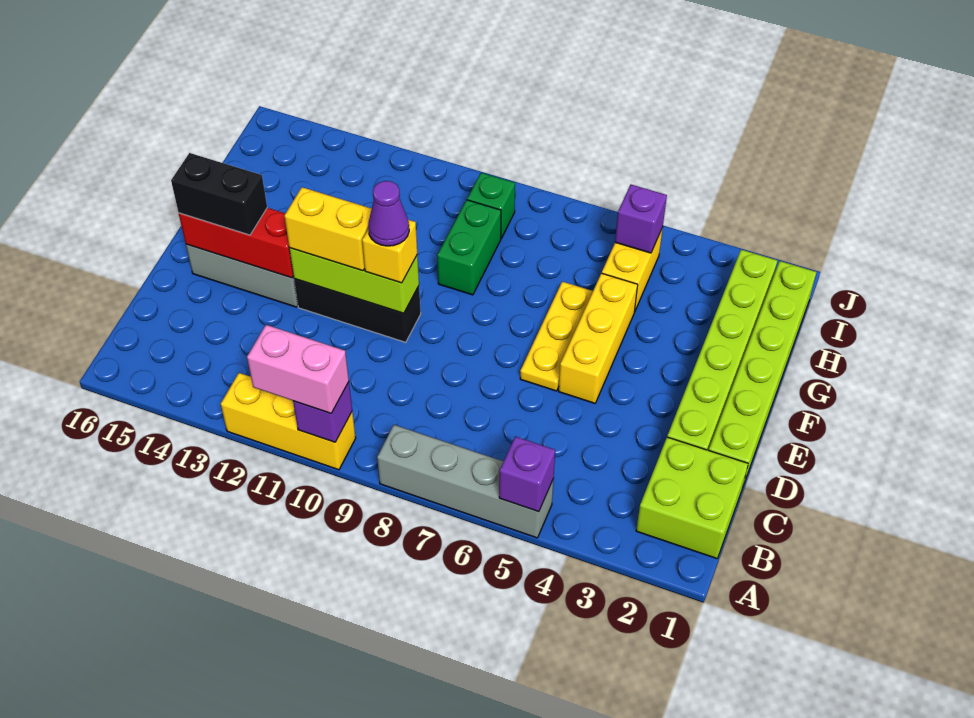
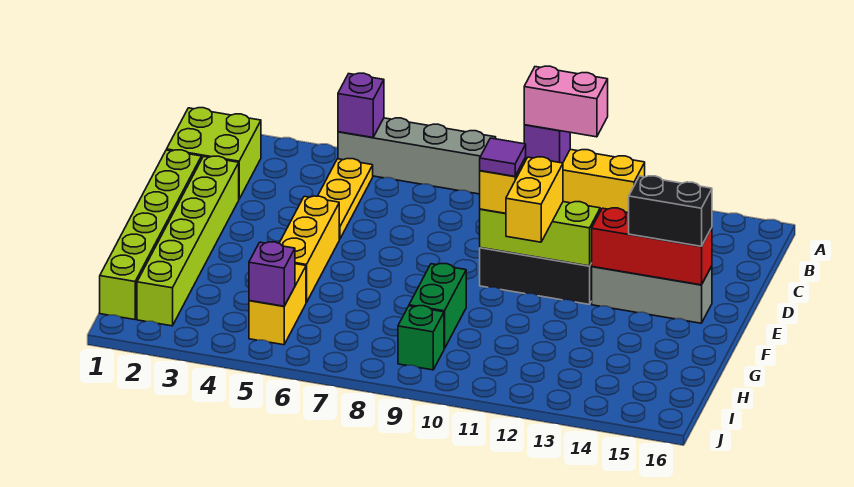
yellow 1x3 plate [520,282,593,391] -> yellow 1x3 plate moved to [318,159,373,239]
purple 1x1 cone [368,181,409,246] -> purple 1x1 tile [480,138,526,176]
yellow 1x2 brick [285,187,372,271] -> yellow 1x2 brick turned to [506,157,563,242]

